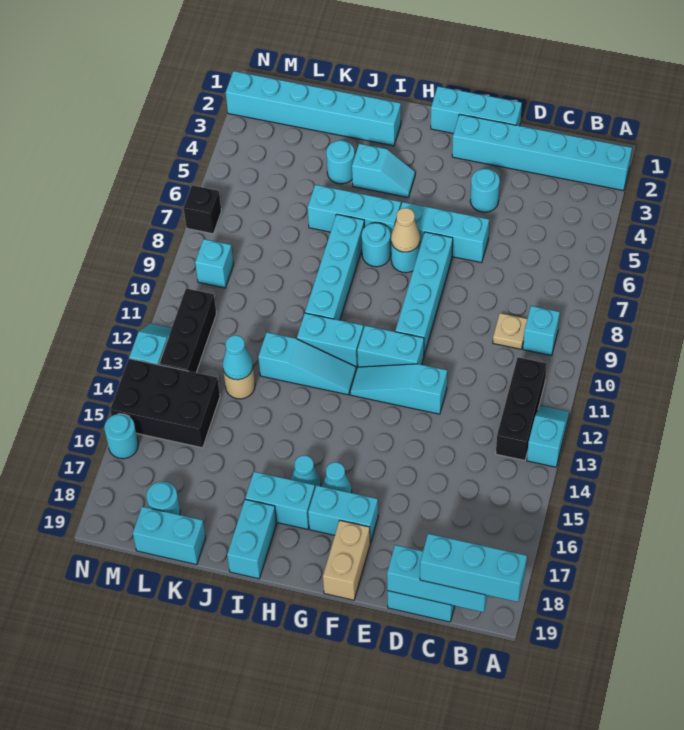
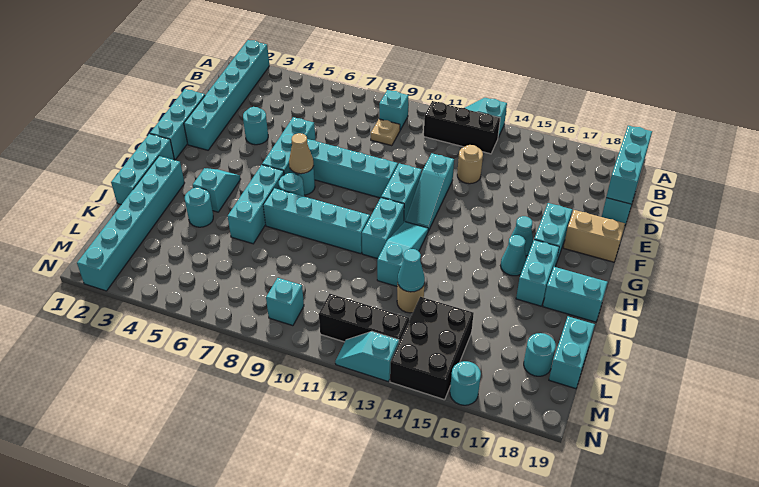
cyan 1x3 brick [420,534,527,602] -> cyan 1x3 brick moved to [111,134,174,205]
none -> tan 1x1 round brick [457,145,483,184]
black 1x1 brick [184,185,221,234] -> none

